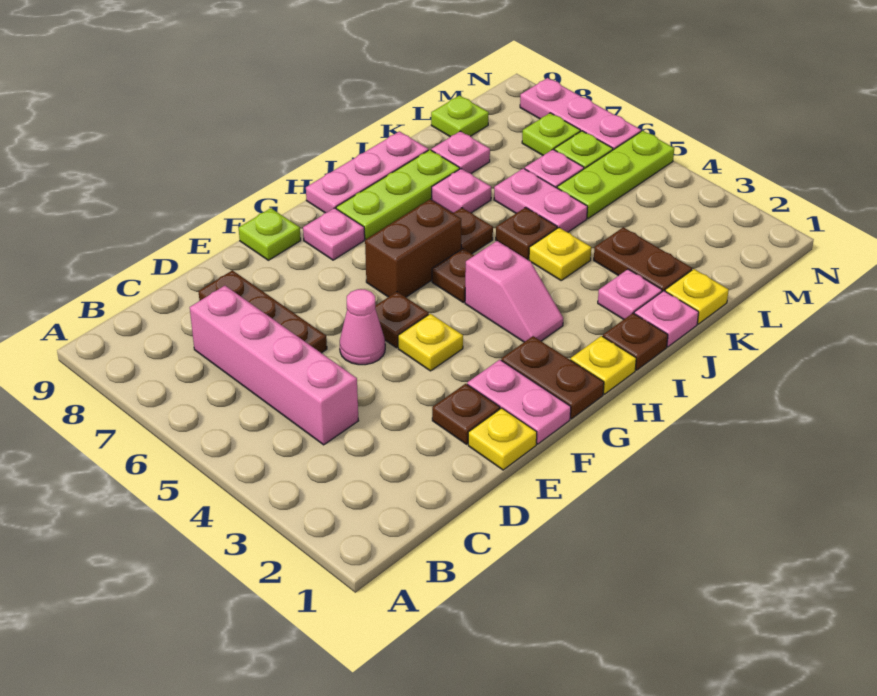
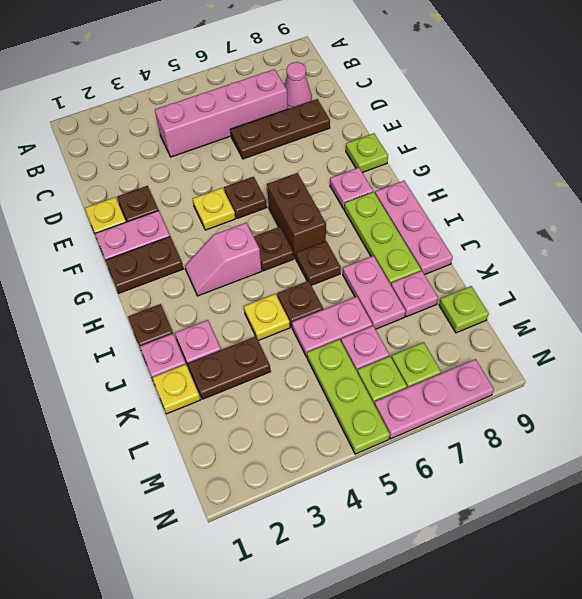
pink 1x1 cone [340,289,385,365] -> pink 1x1 cone moved to [285,62,312,109]
yellow 1x1 plate [570,336,636,394] -> none
pink 1x1 plate [432,169,491,213] -> pink 1x2 plate [343,256,406,329]

